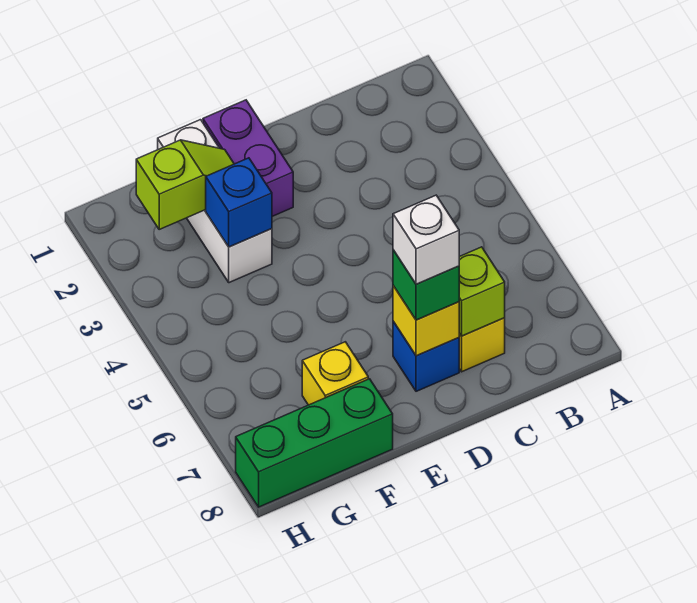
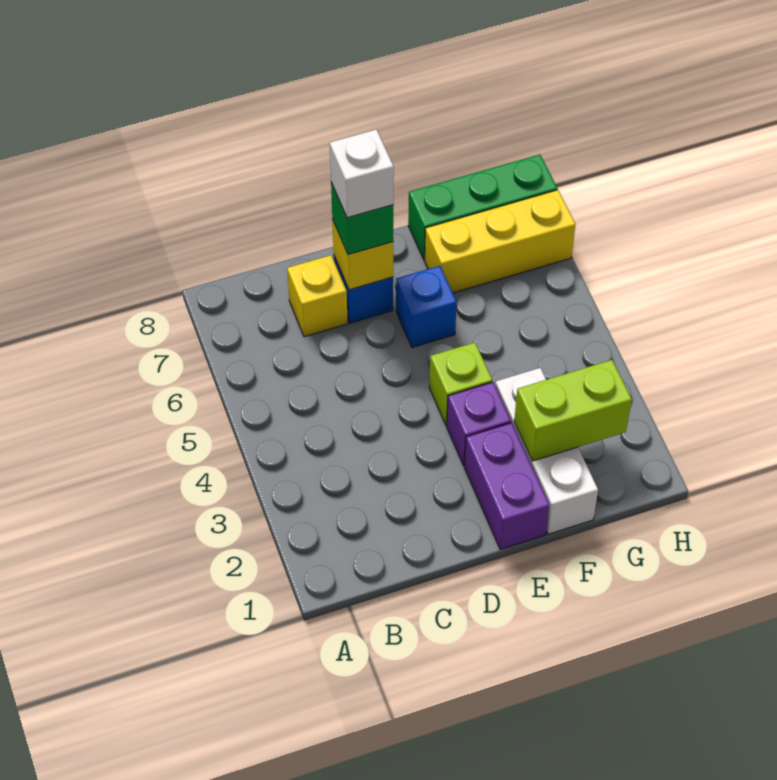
lime 1x1 brick [459,247,505,336] -> lime 1x1 brick moved to [429,343,492,425]
none -> purple 1x1 brick [447,382,511,466]
lime 1x2 slope [136,140,234,229] -> lime 1x2 brick [514,360,632,461]
blue 1x1 brick [206,158,272,247] -> blue 1x1 brick moved to [396,266,457,347]
yellow 1x1 brick [302,342,368,405] -> yellow 1x3 brick [425,190,576,293]

